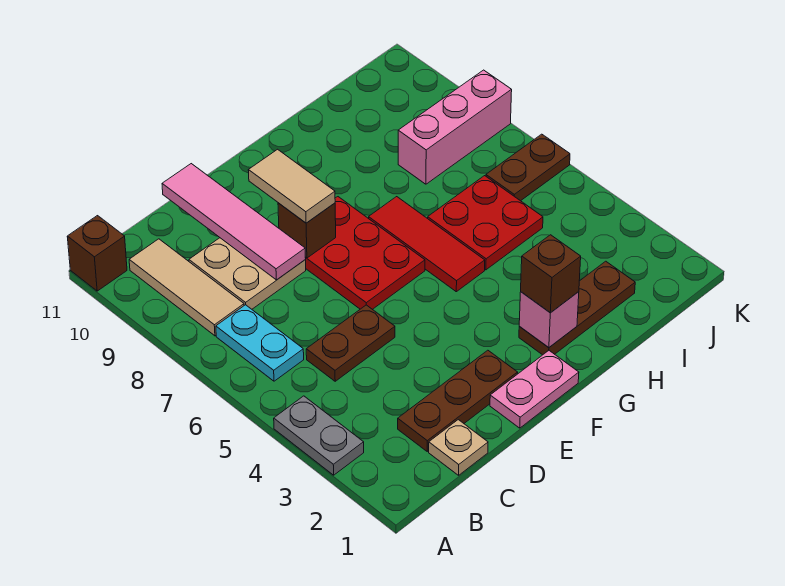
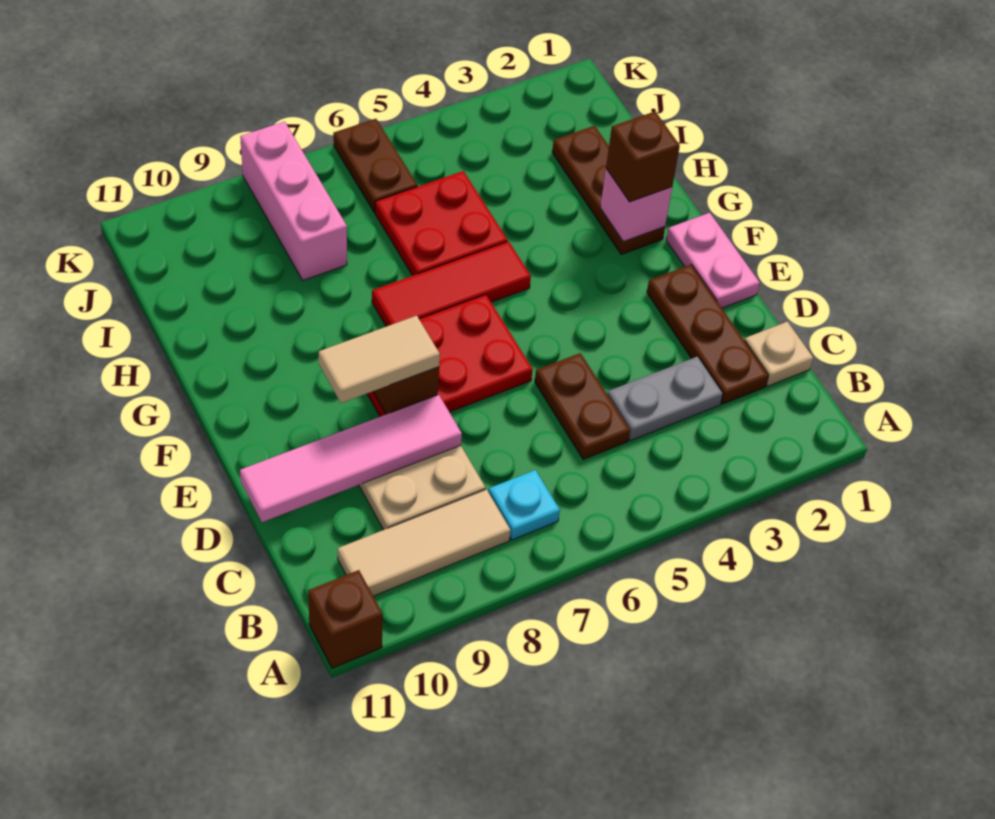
grey 1x2 plate [274,396,364,475] -> grey 1x2 plate moved to [607,356,723,441]
cyan 1x2 plate [216,305,304,381] -> cyan 1x1 plate [489,470,560,540]

